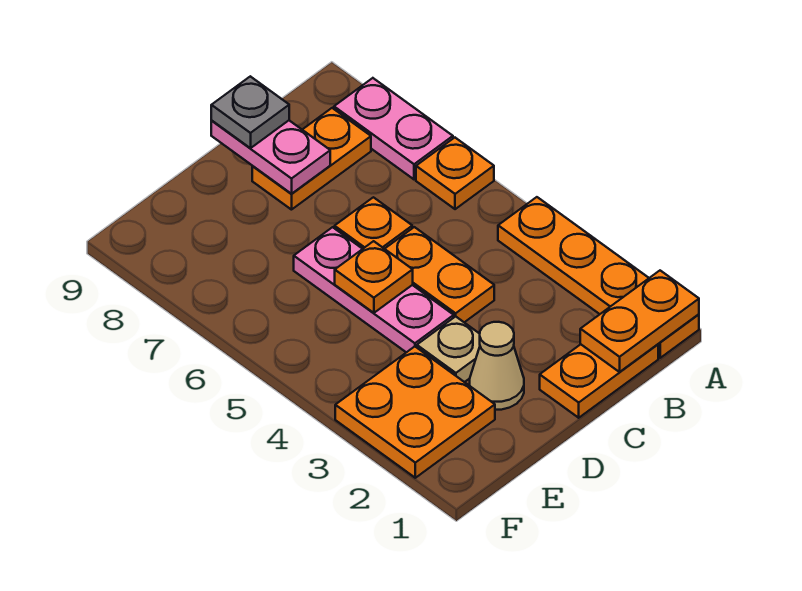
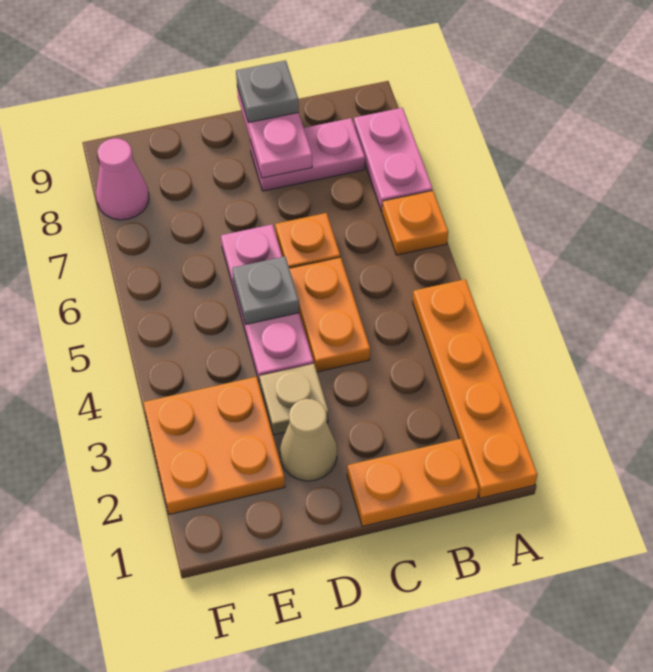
orange 1x2 plate [580,271,699,372] -> none
orange 1x2 plate [252,108,371,210] -> pink 1x2 plate [250,118,365,191]
orange 1x1 plate [335,241,413,313] -> grey 1x1 plate [232,256,299,324]
none -> pink 1x1 cone [96,138,149,220]

